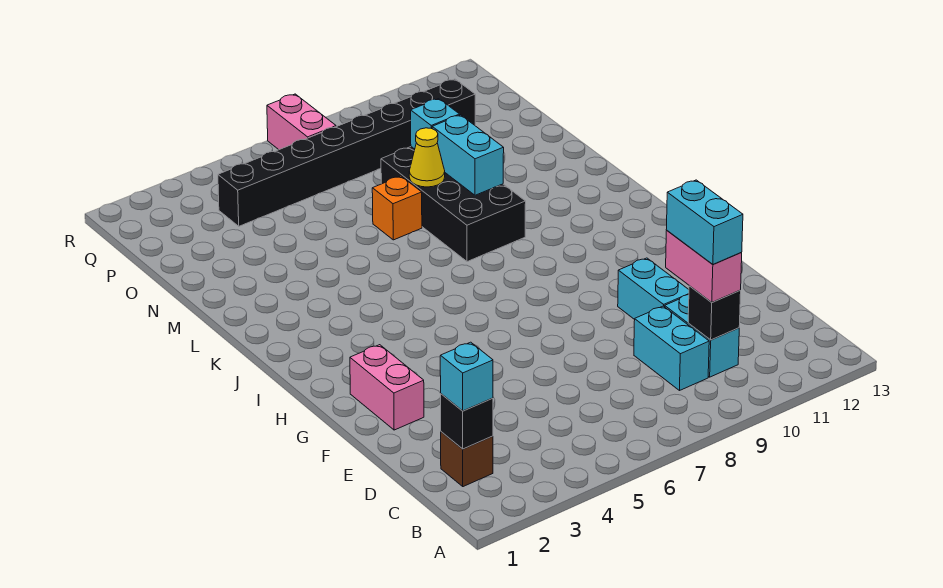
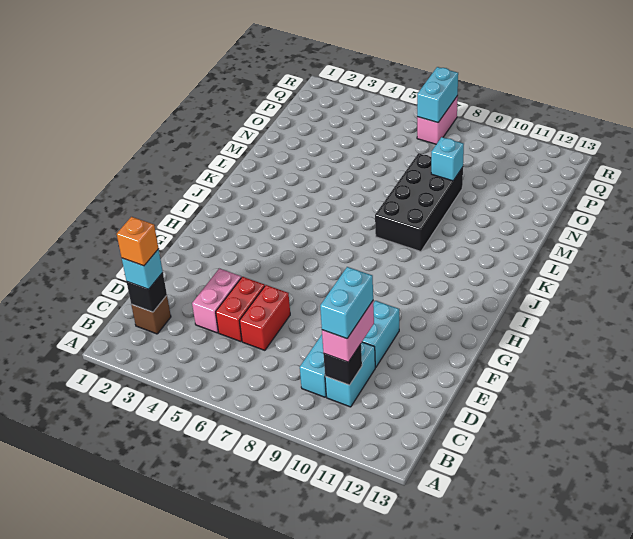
none -> red 1x2 brick [216,277,265,342]
none -> red 1x2 brick [240,285,290,350]
pink 1x2 brick [350,345,424,430] -> pink 1x2 brick moved to [192,268,241,333]
cyan 1x2 brick [432,115,504,195] -> cyan 1x2 brick moved to [417,67,458,123]
orange 1x1 brick [372,176,422,240] -> orange 1x1 brick moved to [117,217,159,266]
yellow 1x1 cone [409,128,445,187] -> none
black 1x8 brick [218,79,475,226] -> none

